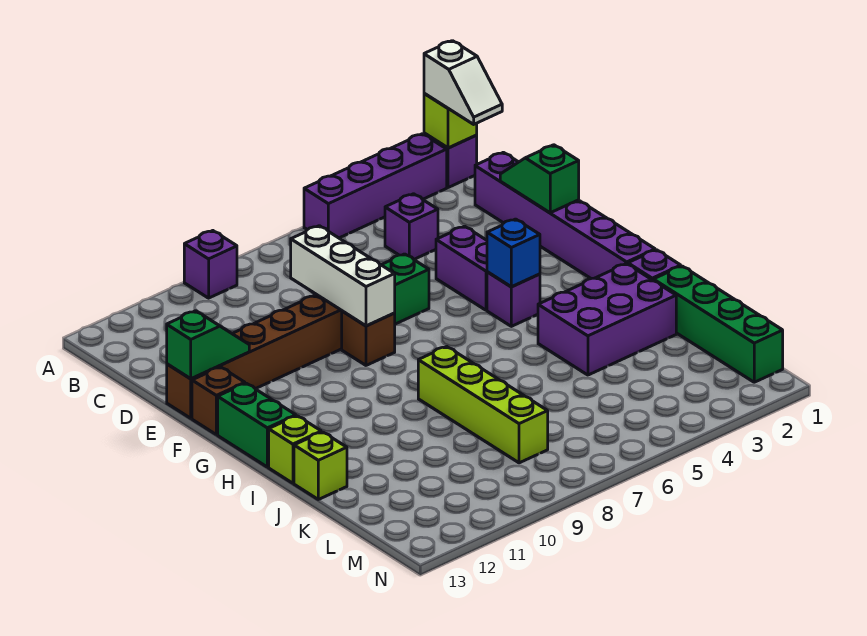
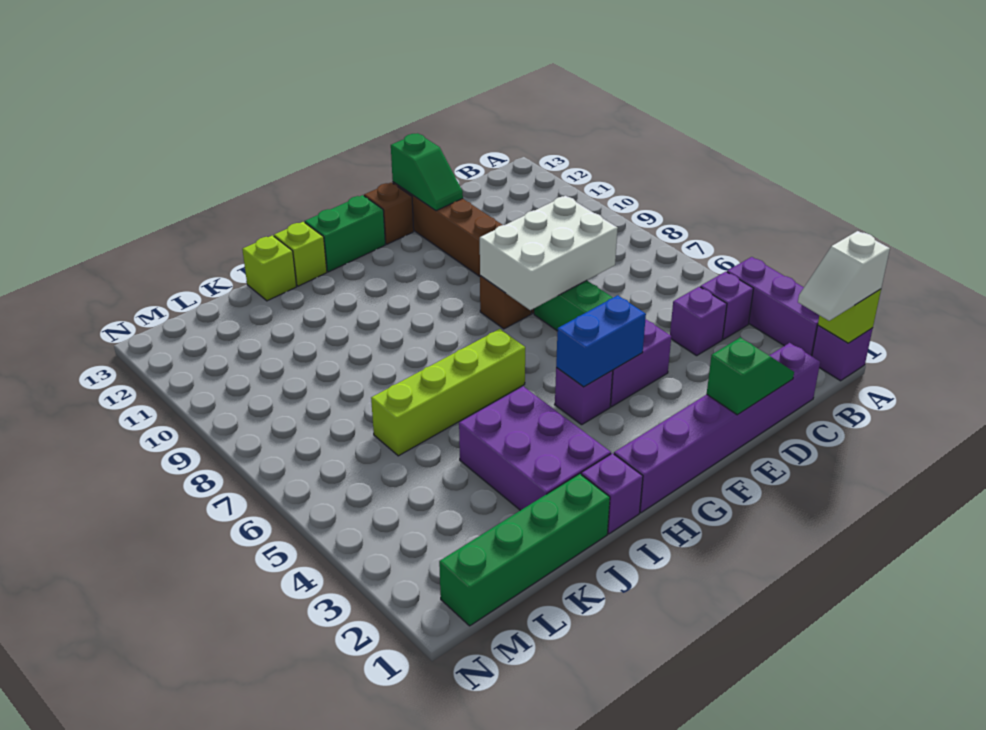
purple 1x4 brick [304,134,447,238] -> purple 1x3 brick [727,257,819,356]
purple 1x1 brick [184,231,237,298] -> purple 1x1 brick moved to [700,272,754,339]
white 1x3 brick [291,226,395,326] -> white 2x3 brick [480,196,618,310]
blue 1x1 brick [487,219,540,287] -> blue 1x2 brick [556,295,646,387]
lime 1x4 brick [418,347,548,463] -> lime 1x4 brick moved to [371,329,525,456]

